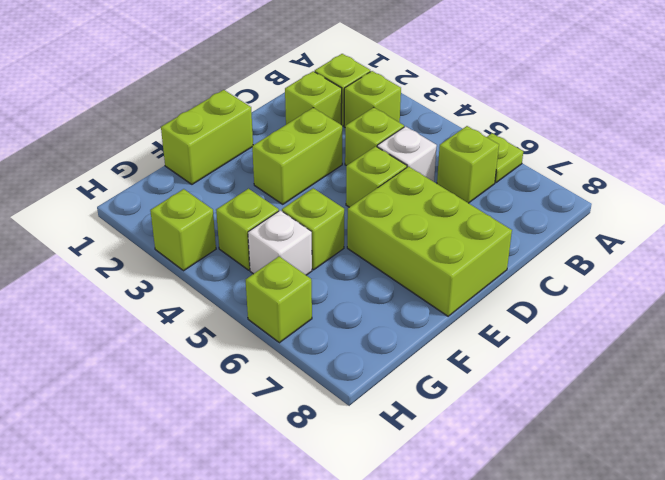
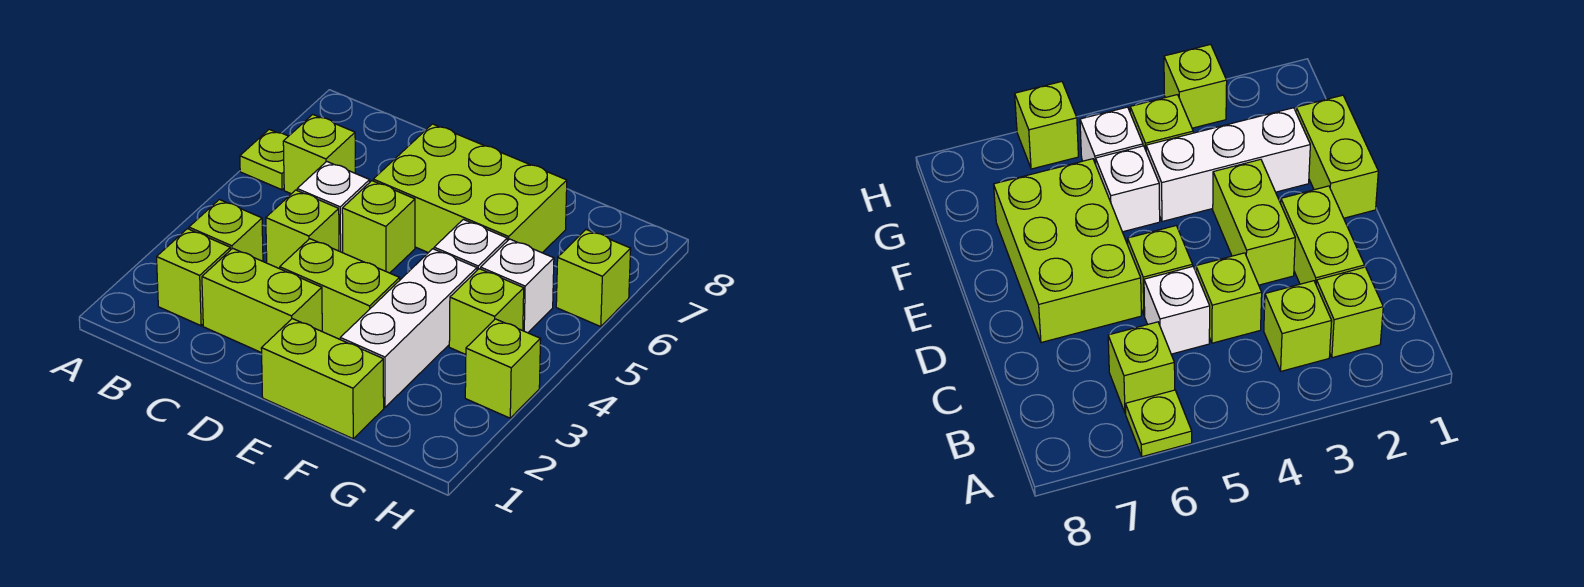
lime 1x1 brick [285,71,342,124] -> lime 1x2 brick [202,248,322,353]
lime 2x3 brick [347,166,512,316] -> lime 2x3 brick turned to [373,124,567,253]
none -> white 1x3 brick [340,249,477,408]
lime 1x1 brick [282,188,344,270] -> white 1x1 brick [434,219,507,270]

